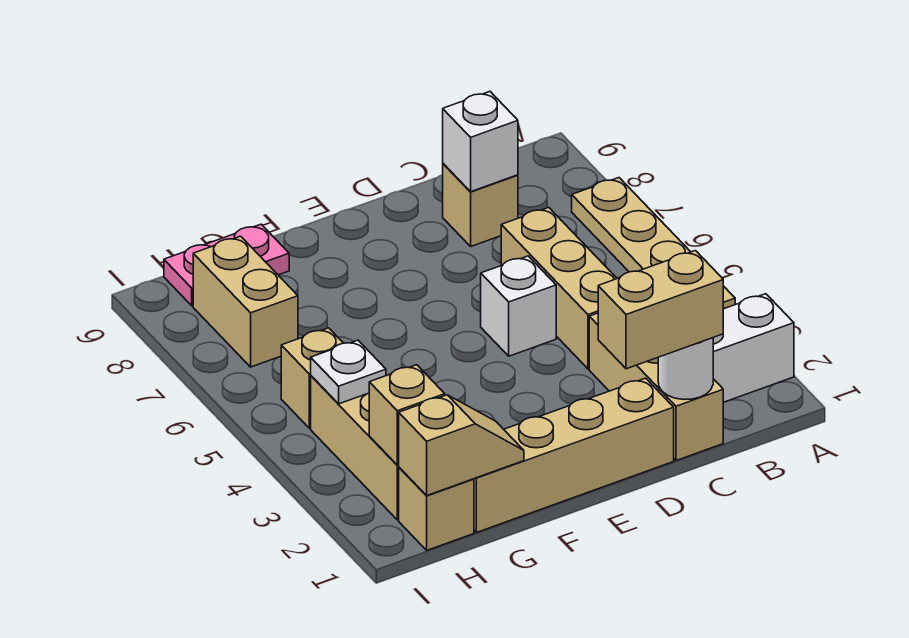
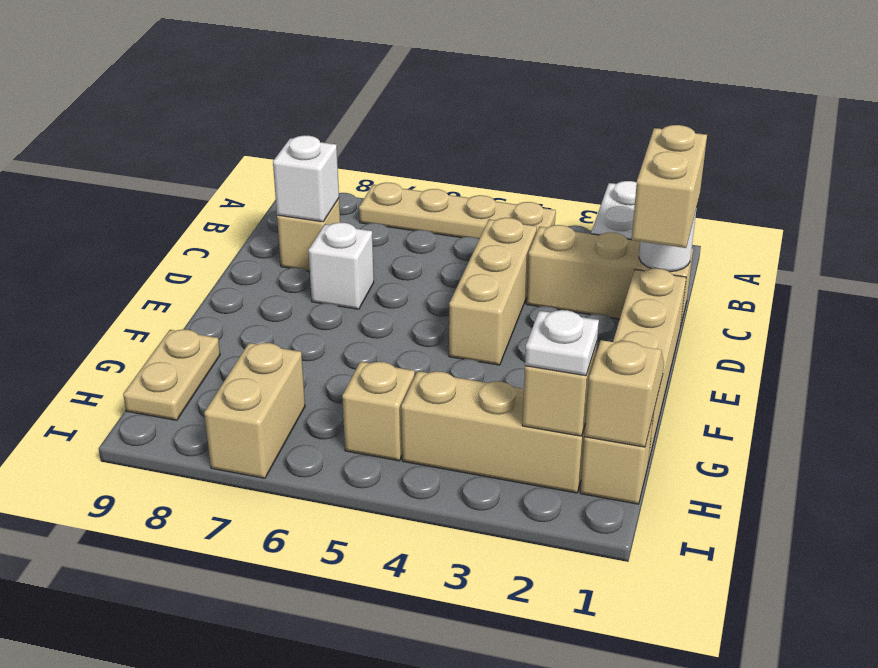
tan 1x3 brick [501,207,617,369] -> tan 1x3 brick turned to [449,218,537,365]
white 1x1 brick [481,256,556,356] -> white 1x1 brick moved to [308,222,374,309]
pink 1x2 plate [164,224,289,306] -> tan 1x2 plate [123,329,220,420]
white 1x1 plate [311,340,386,404] -> white 1x1 plate moved to [525,310,599,376]
tan 1x2 brick [193,236,298,367] -> tan 1x2 brick turned to [204,343,305,478]

